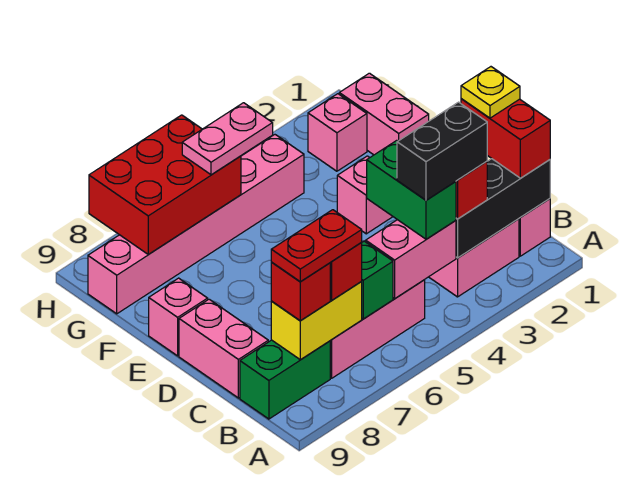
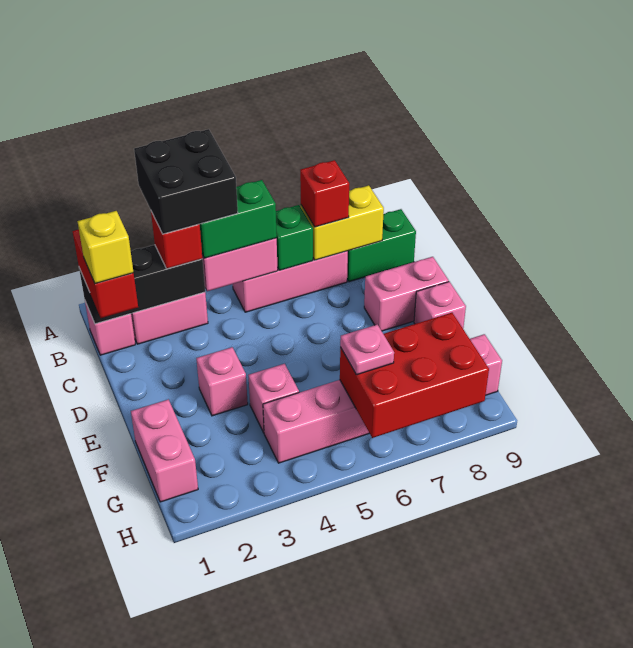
black 1x2 brick [397,102,487,200] -> black 2x2 brick [134,129,238,234]
green 1x2 brick [366,140,456,239] -> green 1x2 brick turned to [200,180,277,258]
red 1x2 plate [271,210,362,282] -> none
red 1x1 brick [271,262,330,321] -> none
yellow 1x1 plate [461,67,520,118] -> yellow 1x1 brick [77,211,134,283]
pink 1x2 brick [179,299,268,398] -> pink 1x2 brick turned to [364,257,449,331]
pink 1x1 brick [308,94,367,171] -> pink 1x1 brick moved to [248,364,299,433]
pink 1x2 plate [182,103,273,175] -> pink 1x1 plate [340,324,394,375]

